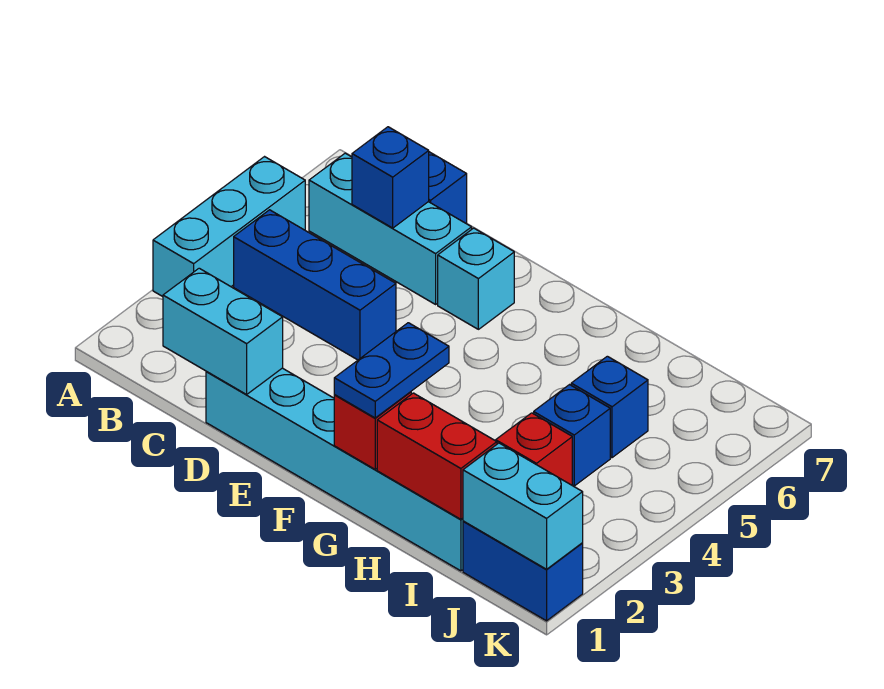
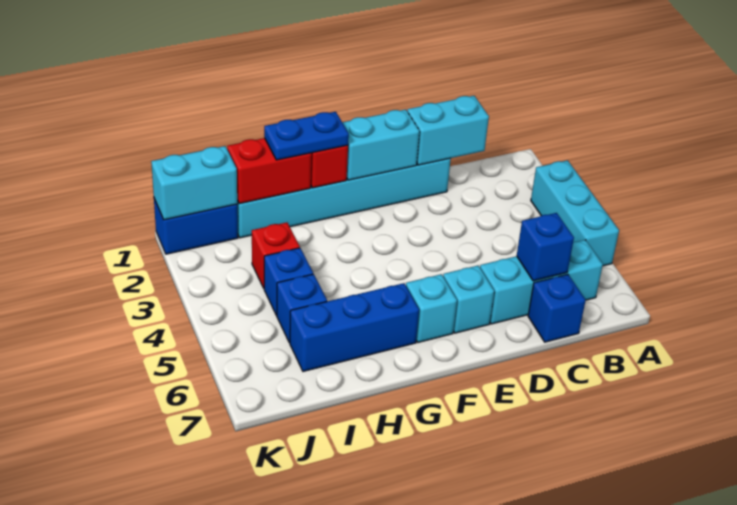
blue 1x3 brick [234,210,396,360] -> blue 1x3 brick moved to [290,283,419,371]
none -> cyan 1x2 brick [342,109,420,180]
none -> cyan 1x1 brick [406,274,457,342]
blue 1x2 plate [334,323,449,418] -> blue 1x2 plate turned to [264,112,349,160]

